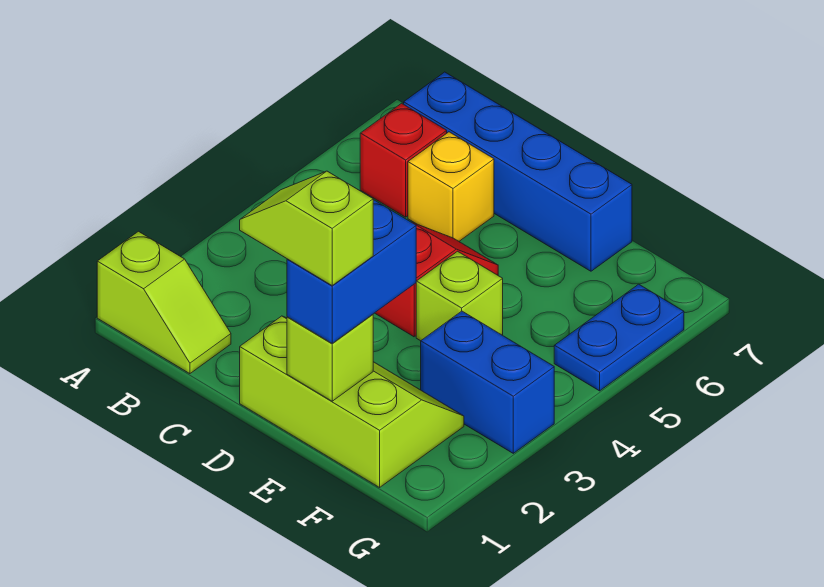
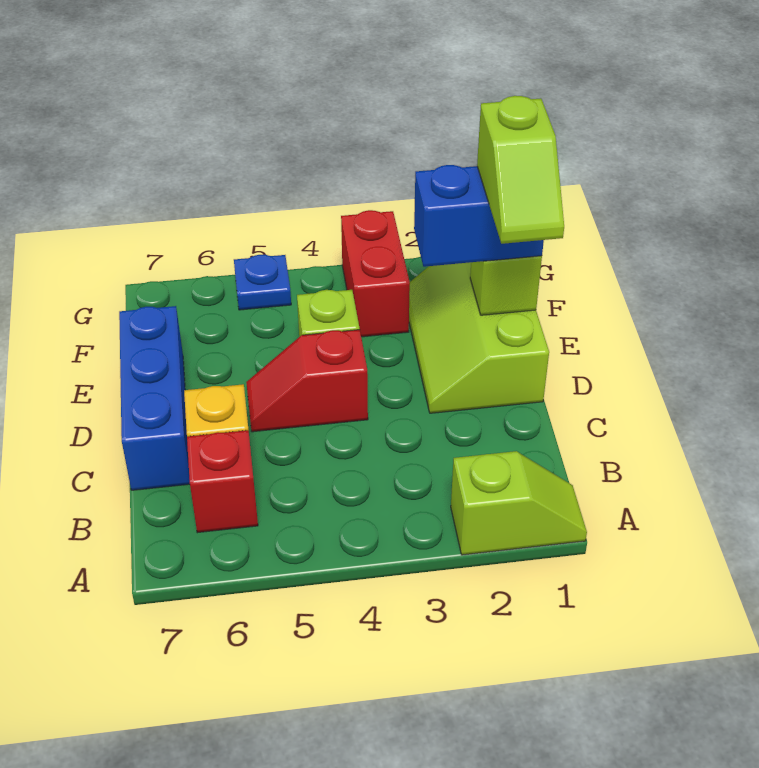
lime 1x2 slope [97,231,231,374] -> lime 1x2 slope turned to [451,451,587,555]
blue 1x4 brick [404,72,632,271] -> blue 1x3 brick [119,306,190,490]
blue 1x2 brick [421,311,554,453] -> red 1x2 brick [341,210,410,337]
blue 1x2 plate [554,284,684,391] -> blue 1x1 plate [234,255,291,310]

